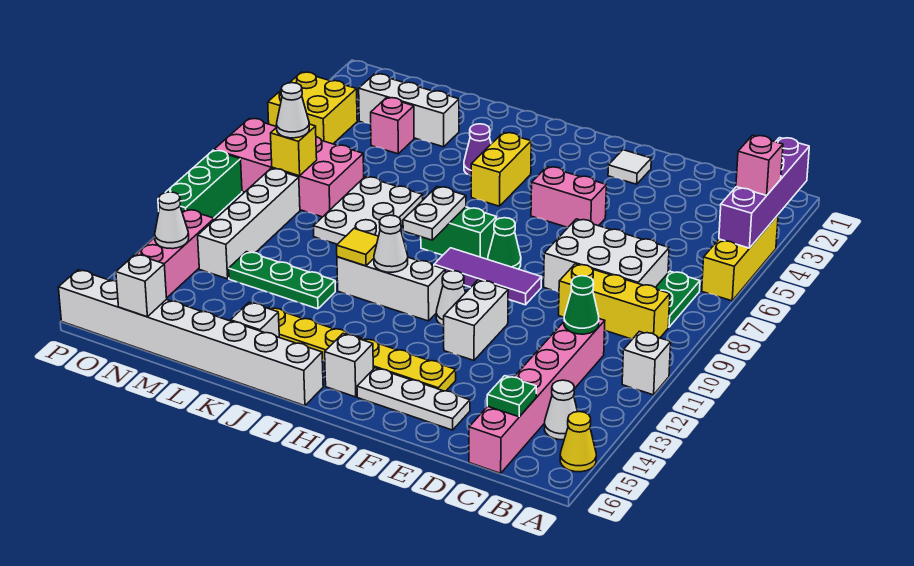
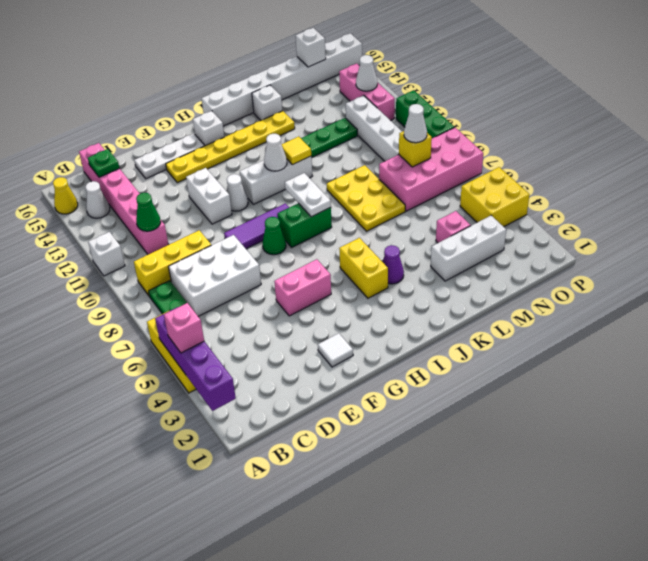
white 2x3 plate [313,177,423,244] -> yellow 2x3 plate [327,165,405,231]

